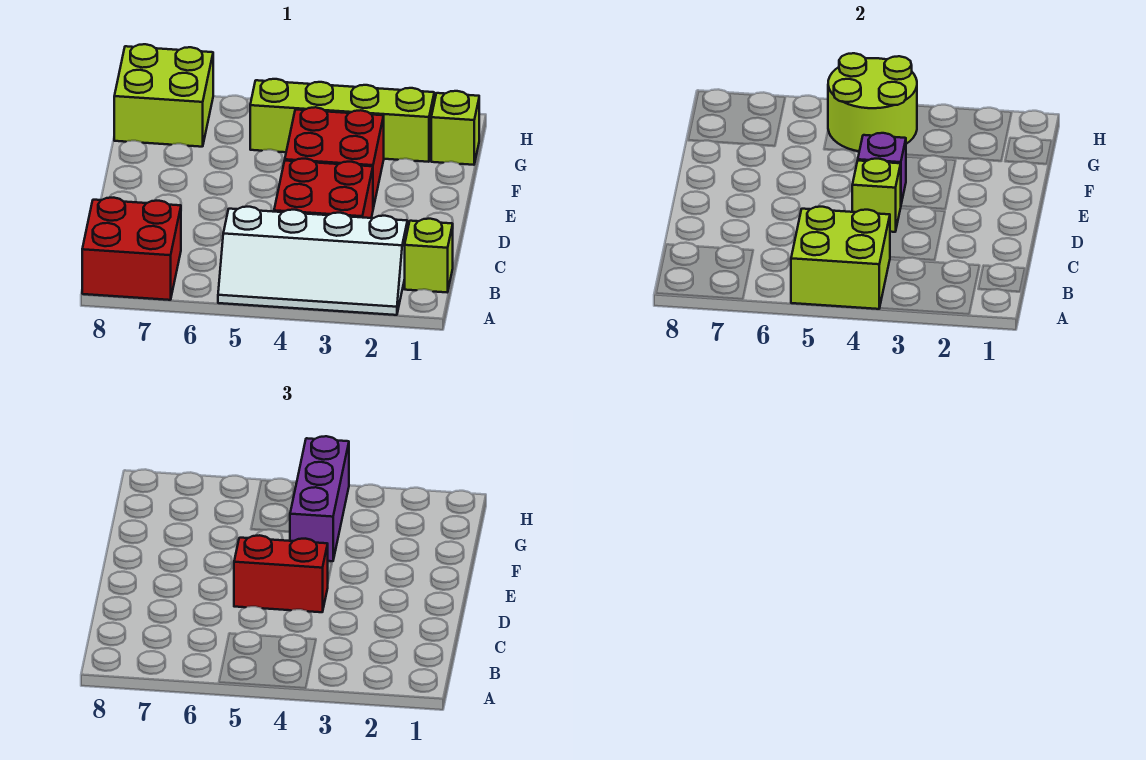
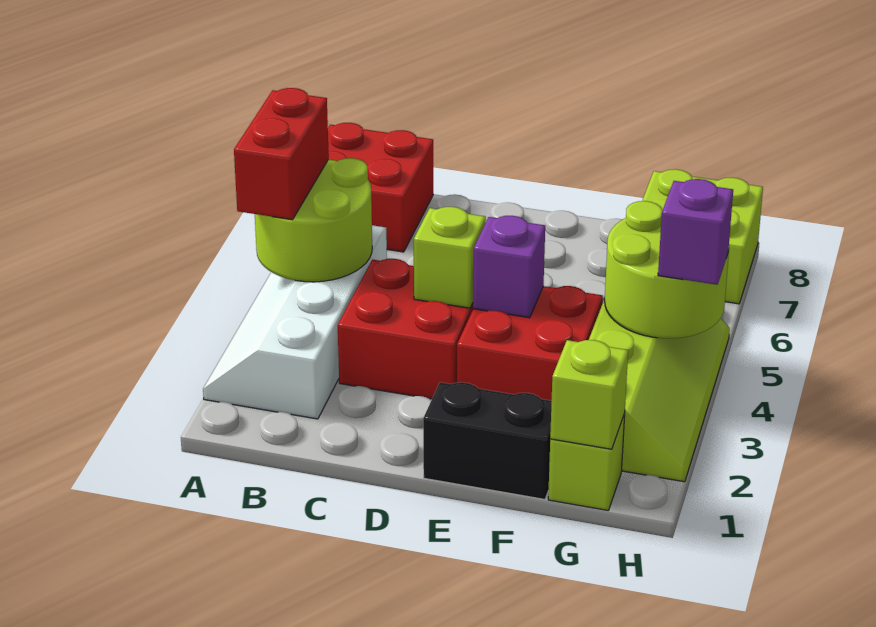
lime 2x2 brick [791,207,890,309] -> lime 2x2 round brick [255,158,372,282]
lime 1x1 brick [405,219,453,292] -> lime 1x1 brick moved to [550,340,628,449]
red 1x2 brick [234,535,328,612] -> red 1x2 brick moved to [234,88,329,220]
none -> black 1x2 brick [423,382,552,499]
purple 1x3 brick [290,436,349,561] -> purple 1x1 brick [658,179,733,285]

